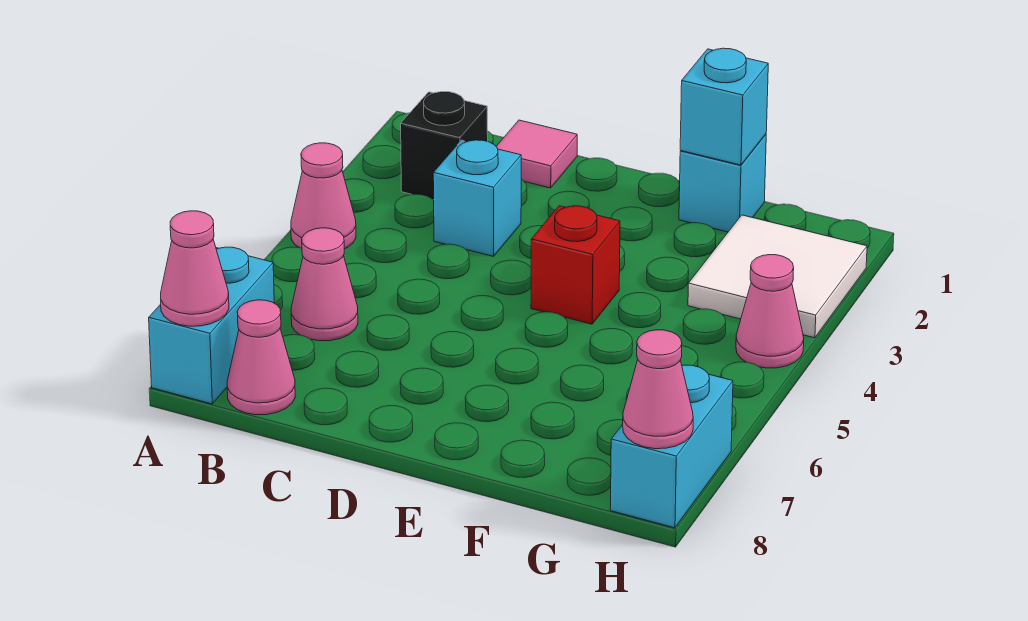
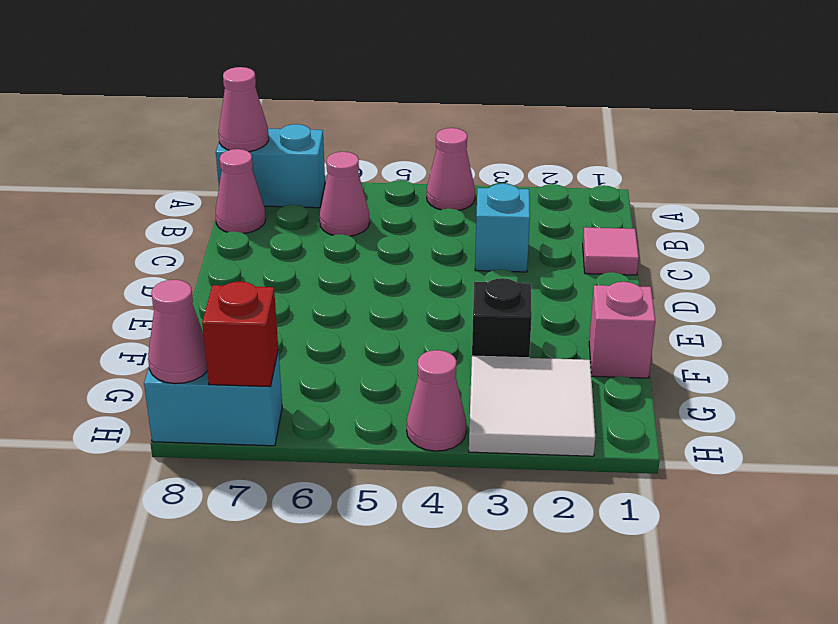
black 1x1 brick [401,91,488,200] -> black 1x1 brick moved to [472,278,532,358]
red 1x1 brick [531,206,620,324] -> red 1x1 brick moved to [202,281,278,387]
cyan 1x1 brick [679,134,766,232] -> pink 1x1 brick [589,282,655,378]
cyan 1x1 brick [680,48,768,165] -> none

